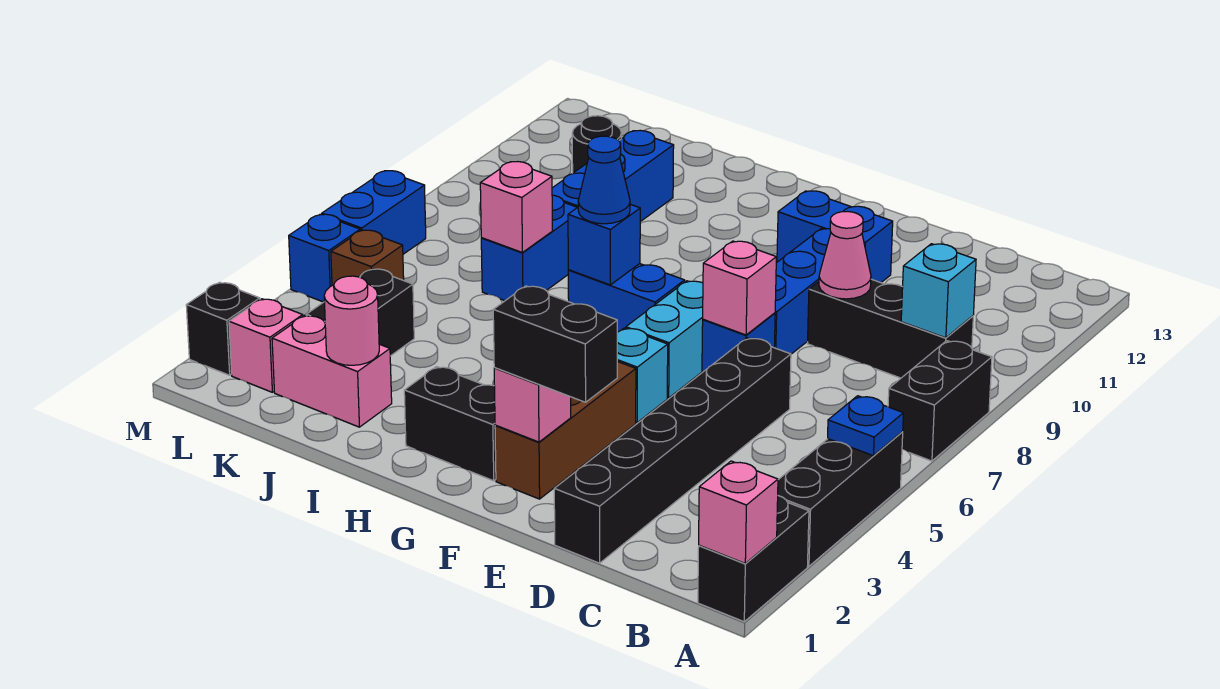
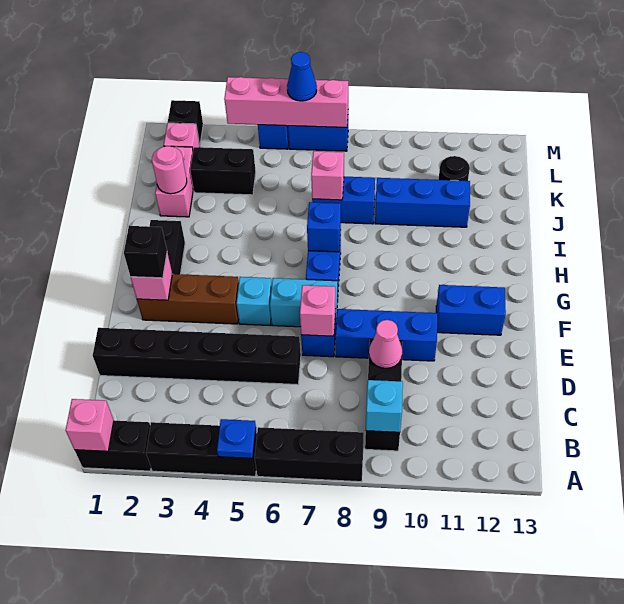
black 1x2 brick [888,341,992,461] -> black 1x3 brick [255,427,364,482]
black 1x2 brick [493,286,617,402] -> black 1x1 brick [124,226,167,278]
blue 1x2 brick [777,191,893,283] -> blue 1x2 brick turned to [436,285,506,335]
blue 1x1 cone [578,136,630,224] -> blue 1x1 cone moved to [287,52,317,101]
brown 1x1 brick [331,230,404,286] -> none
none -> pink 1x4 brick [224,77,348,128]

